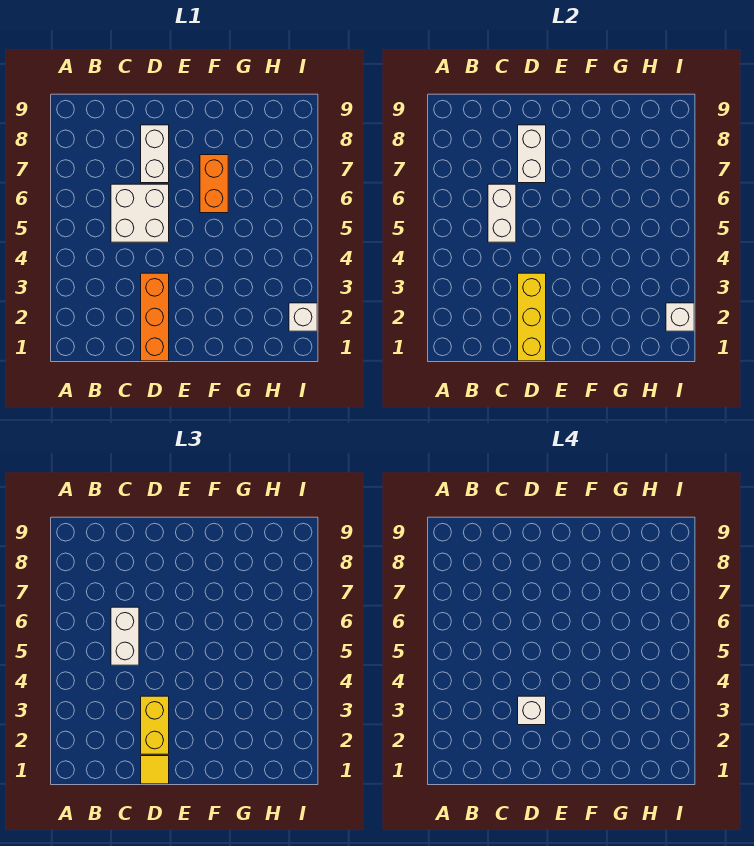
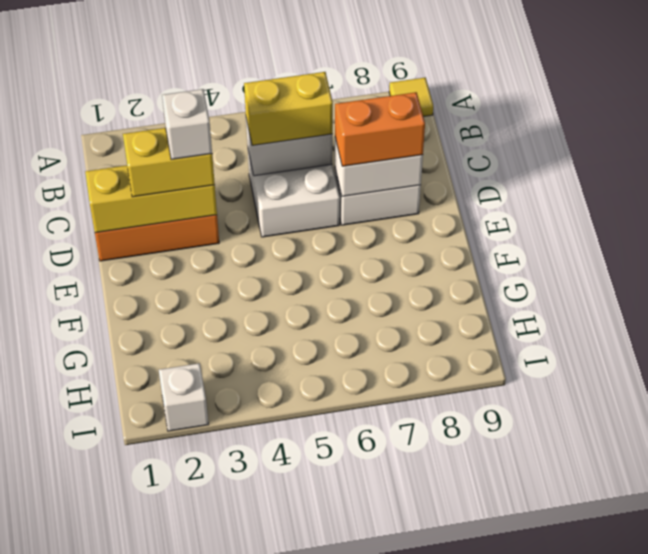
white 1x2 brick [111,607,139,665] -> yellow 1x2 brick [244,72,333,145]
yellow 1x1 tile [141,756,169,784] -> yellow 1x1 tile moved to [389,77,433,117]
orange 1x2 brick [200,155,228,213] -> orange 1x2 brick moved to [335,92,425,166]
white 1x1 brick [666,303,694,331] -> none

